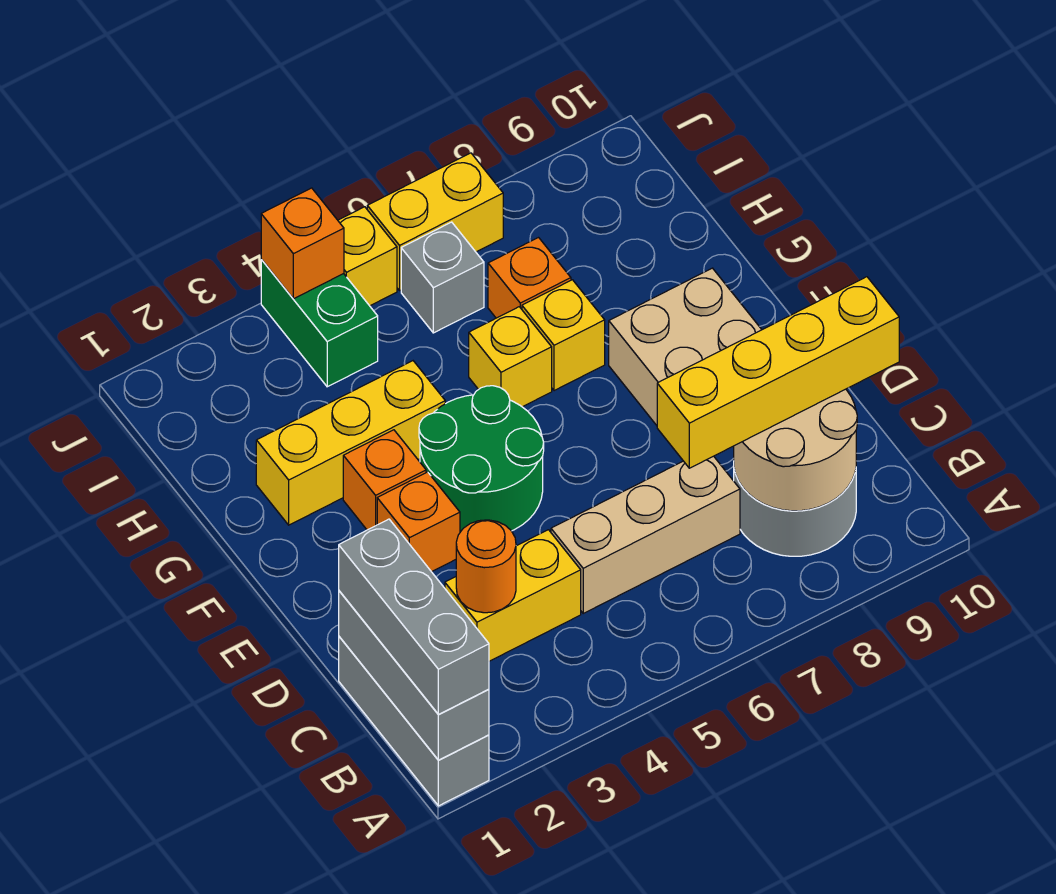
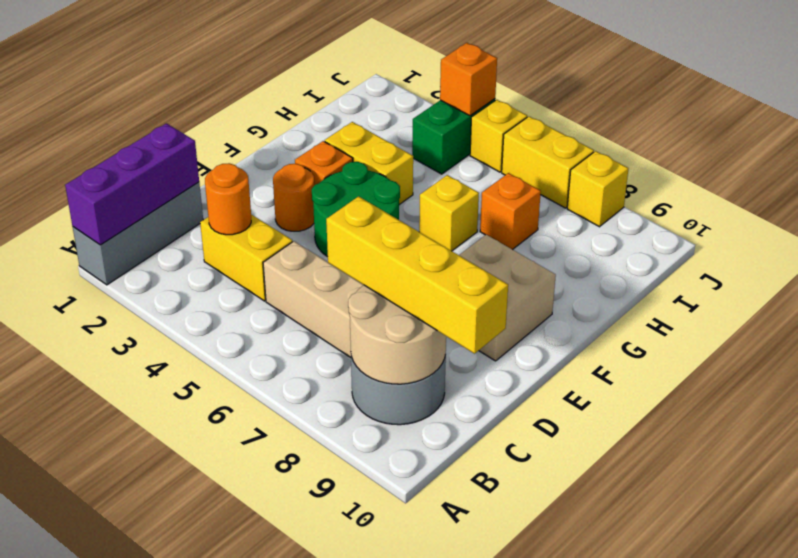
grey 1x3 brick [339,591,489,760] -> purple 1x3 brick [65,123,199,245]
grey 1x3 brick [339,519,489,714] -> none
orange 1x1 brick [377,472,460,572] -> orange 1x1 round brick [273,164,314,231]
yellow 1x3 brick [256,361,445,525] -> yellow 1x2 brick [325,122,413,205]
yellow 1x1 brick [522,280,605,391] -> yellow 1x1 brick moved to [567,151,628,227]
grey 1x1 brick [401,222,484,333] -> none

